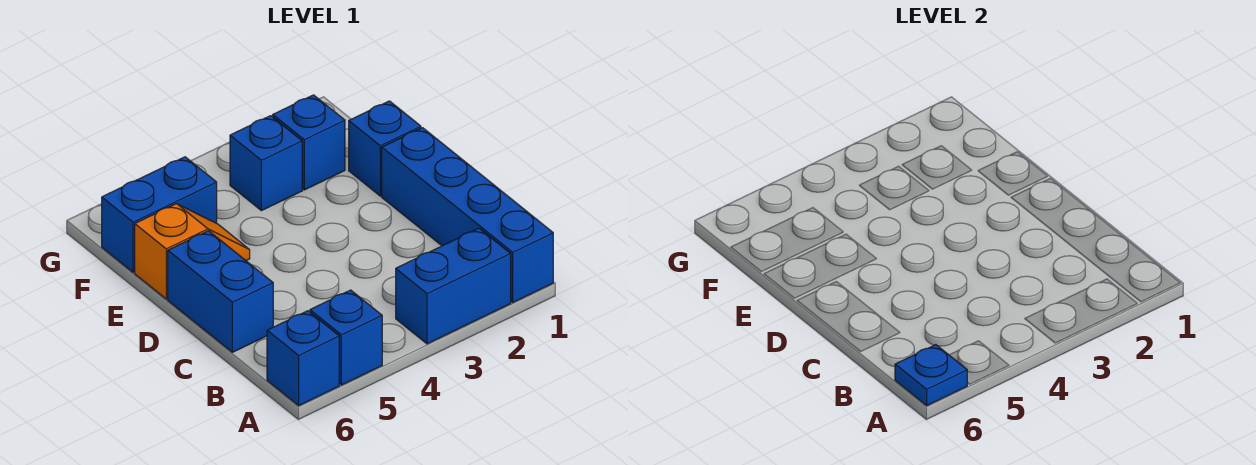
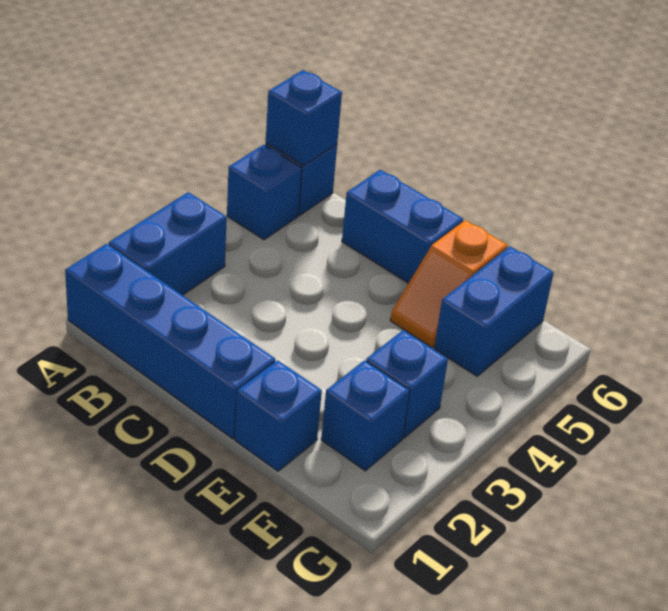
blue 1x1 plate [895,345,967,406] -> blue 1x1 brick [266,70,342,166]

